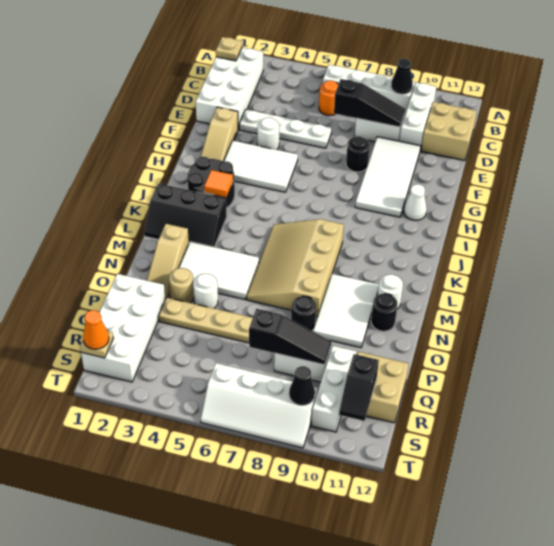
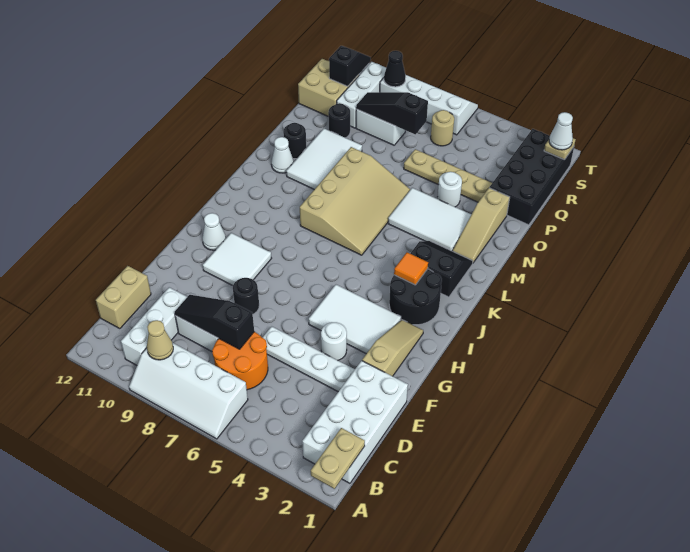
tan 1x1 plate [216,37,242,61] -> tan 1x2 plate [311,428,365,489]
black 1x1 cone [391,59,413,94] -> tan 1x1 cone [147,320,173,360]
orange 1x1 round brick [319,81,338,115] -> orange 2x2 round brick [212,332,268,390]
tan 2x2 brick [421,102,477,160] -> tan 1x2 brick [96,266,151,329]
white 2x4 tile [355,137,421,217] -> white 2x2 tile [203,233,272,286]
black 2x3 slope [144,184,227,247] -> black 2x2 slope [410,241,473,297]
tan 1x3 slope [147,224,189,299] -> tan 1x3 slope turned to [452,188,510,263]
white 1x1 round brick [378,274,403,309] -> white 1x1 cone [271,137,294,173]
tan 1x1 round brick [169,268,194,303] -> tan 1x1 round brick moved to [431,110,454,146]
black 1x1 round brick [291,296,316,331] -> black 1x1 round brick moved to [328,103,350,138]
white 2x4 brick [81,274,165,382] -> black 2x4 brick [489,129,574,225]
orange 1x1 cone [83,310,109,349] -> white 1x1 cone [549,112,573,150]

